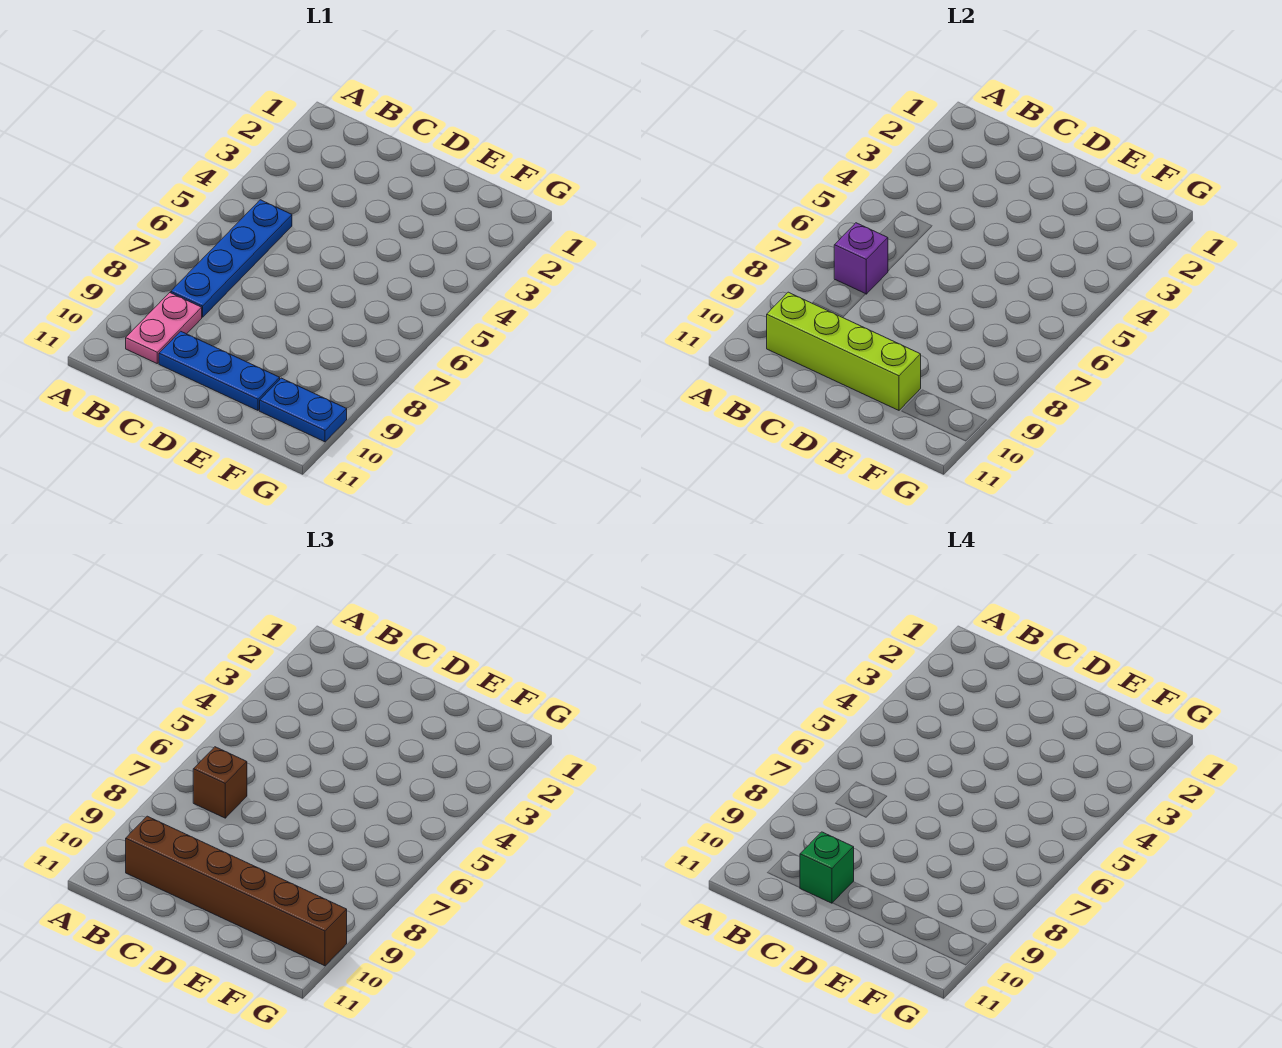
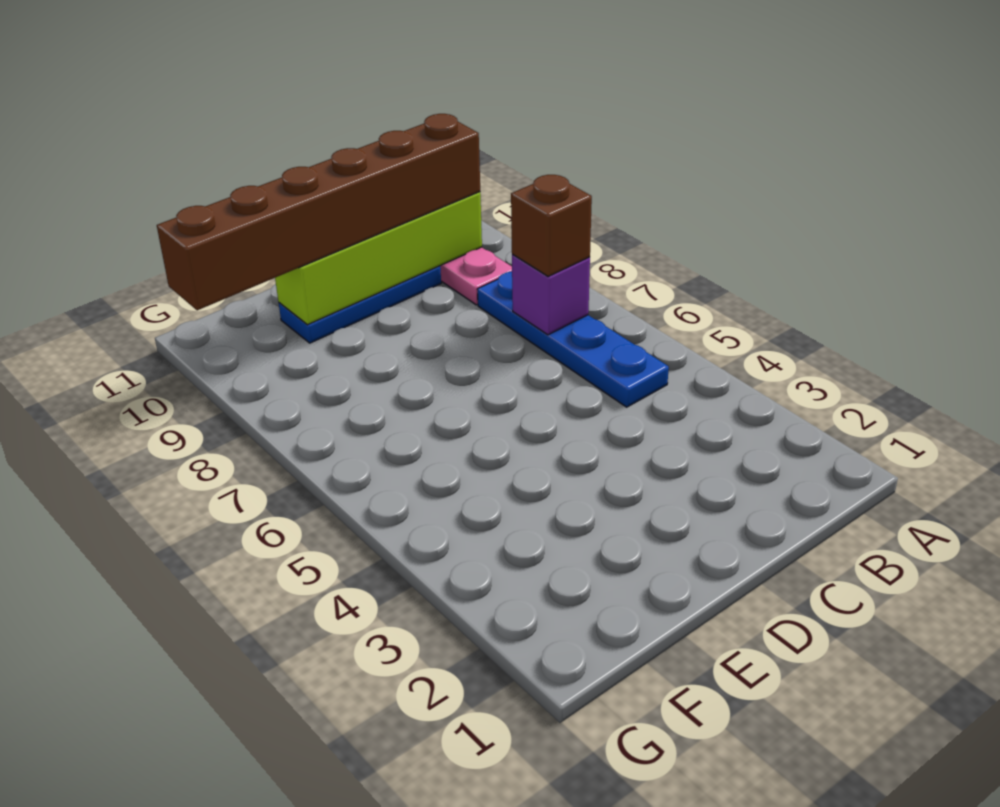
green 1x1 brick [800,832,854,903] -> none
blue 1x2 plate [260,378,347,442] -> none

